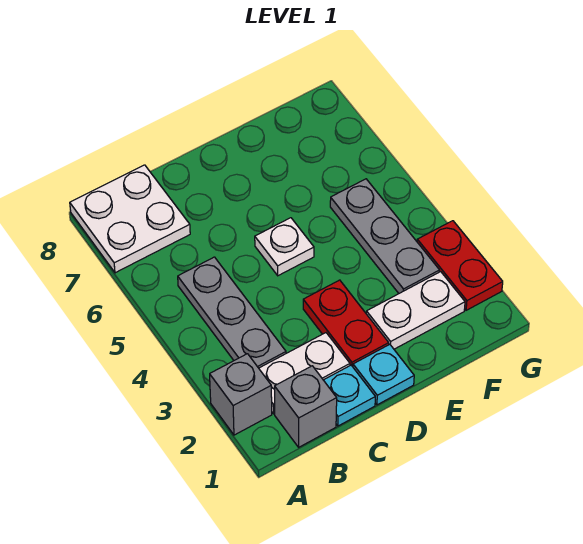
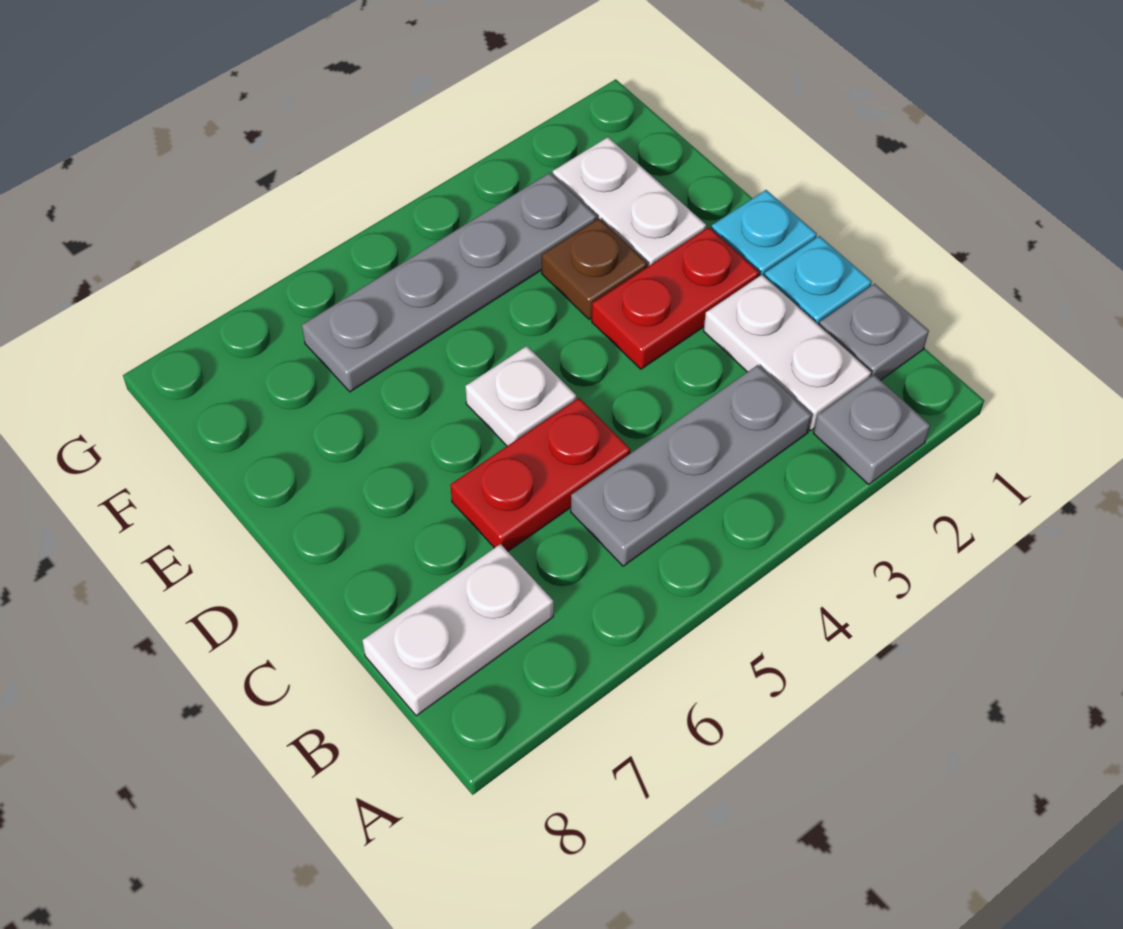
grey 1x1 brick [210,354,272,435] -> grey 1x1 plate [814,375,930,485]
white 2x2 plate [70,165,190,273] -> white 1x2 plate [362,544,553,716]
grey 1x1 brick [275,366,337,447] -> grey 1x1 plate [819,284,929,380]
none -> brown 1x1 plate [542,219,648,319]
grey 1x3 plate [330,179,440,293] -> grey 1x4 plate [302,173,597,392]
red 1x2 plate [417,221,503,310] -> red 1x2 plate moved to [450,398,631,551]

